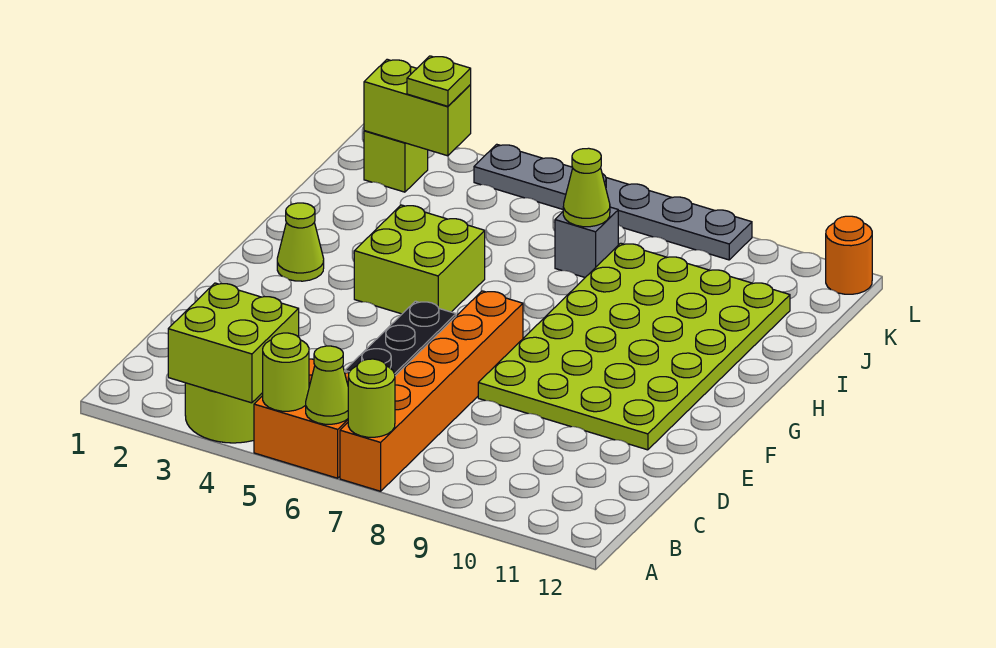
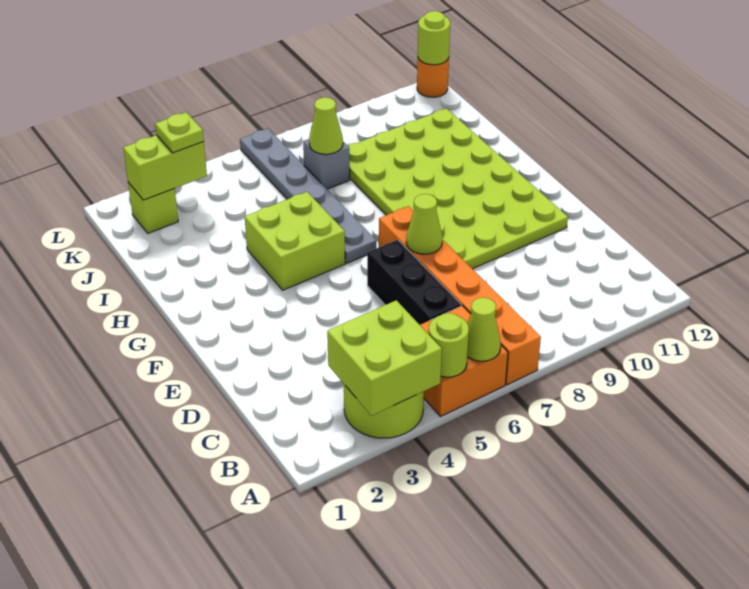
lime 1x1 round brick [348,359,395,437] -> lime 1x1 round brick moved to [418,11,450,65]
lime 1x1 cone [277,203,324,281] -> lime 1x1 cone moved to [406,194,443,254]
grey 1x6 plate [474,144,752,260] -> grey 1x6 plate turned to [240,129,376,263]

